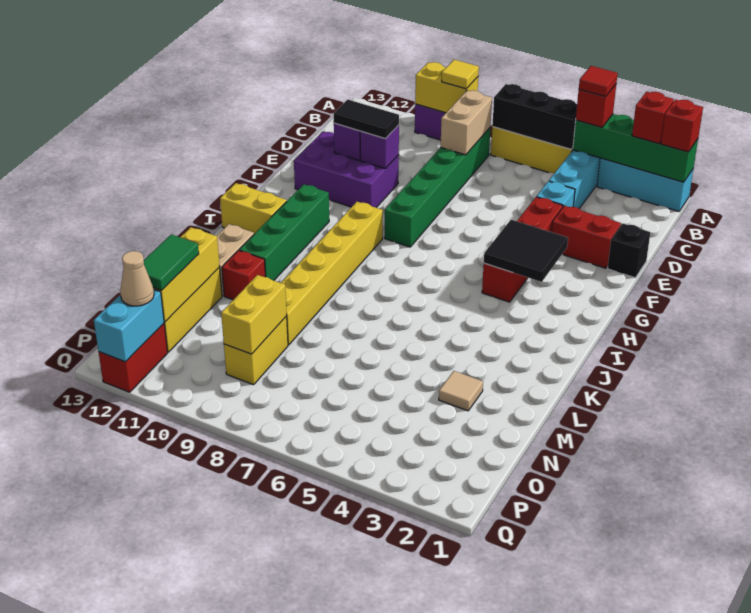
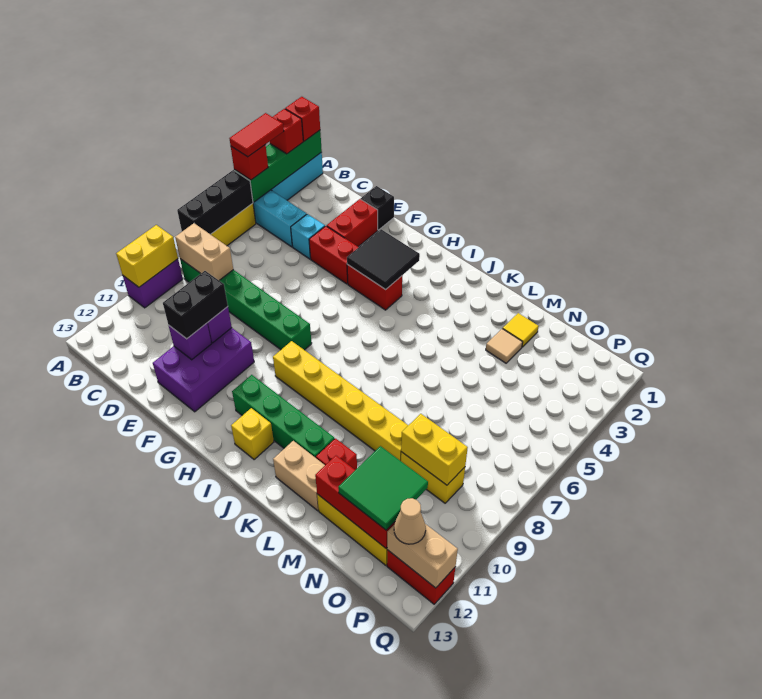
red 1x1 tile [579,66,618,97] -> red 1x2 tile [229,113,284,157]
yellow 1x1 tile [442,60,479,89] -> yellow 1x1 tile moved to [503,313,539,347]
black 1x2 tile [334,100,399,139] -> black 1x2 brick [163,271,228,339]
yellow 1x2 brick [220,183,287,234] -> yellow 1x1 brick [231,408,274,460]
yellow 1x3 brick [153,227,220,322] -> red 1x3 brick [315,456,395,548]
green 1x2 tile [144,234,199,290] -> green 2x2 tile [338,446,428,530]
cyan 1x2 brick [94,289,164,362] -> tan 1x2 brick [387,524,458,588]

